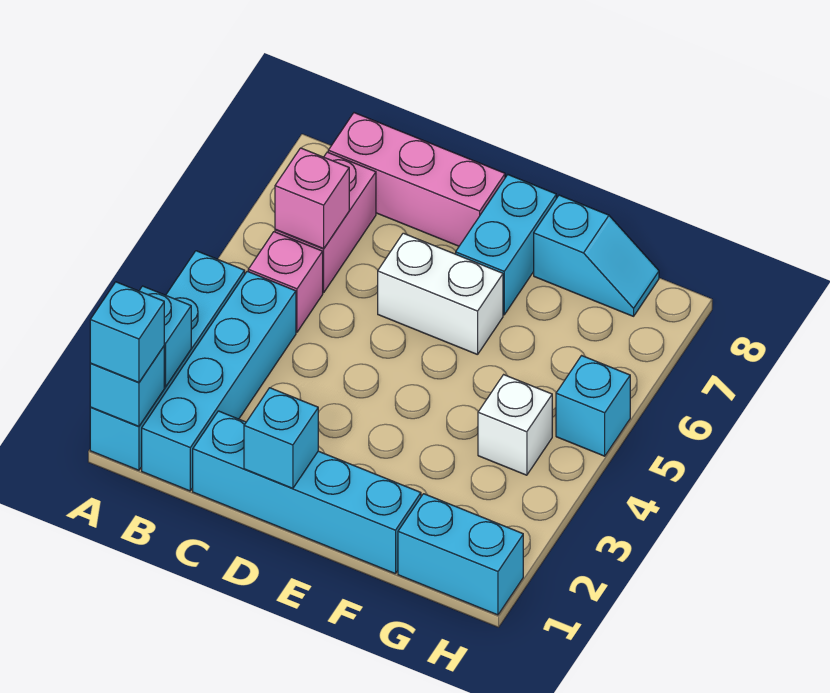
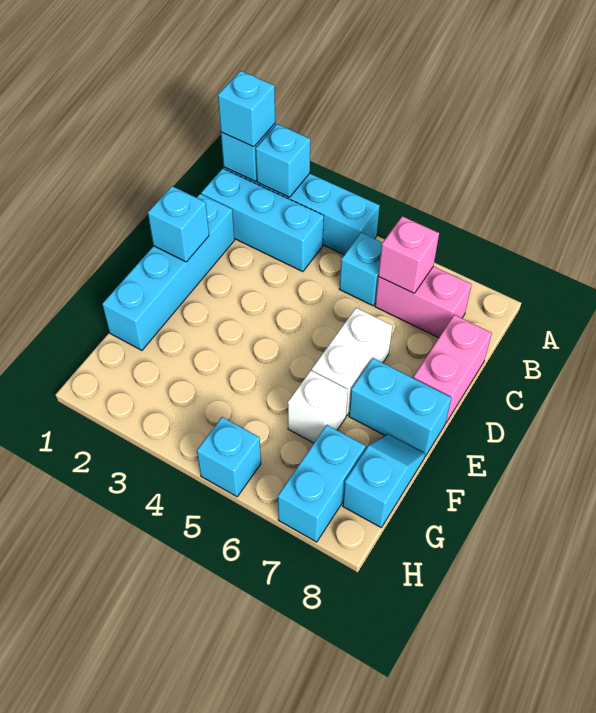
cyan 1x4 brick [142,271,296,491] -> cyan 1x3 brick [201,168,324,272]
pink 1x1 brick [248,232,323,332] -> cyan 1x1 brick [339,233,382,306]
pink 1x3 brick [328,113,505,246] -> pink 1x2 brick [414,315,492,422]
cyan 1x2 slope [534,195,659,316] -> cyan 1x2 slope turned to [343,434,425,528]
cyan 1x2 brick [398,494,523,615] -> cyan 1x2 brick moved to [278,425,366,542]
white 1x1 brick [478,375,552,475] -> white 1x1 brick moved to [288,371,348,443]

